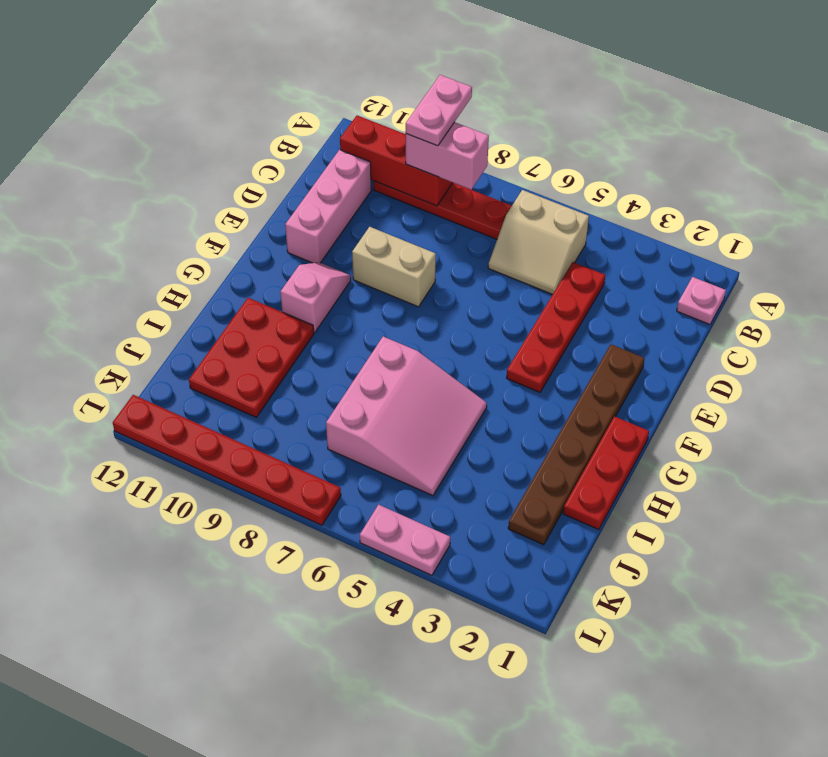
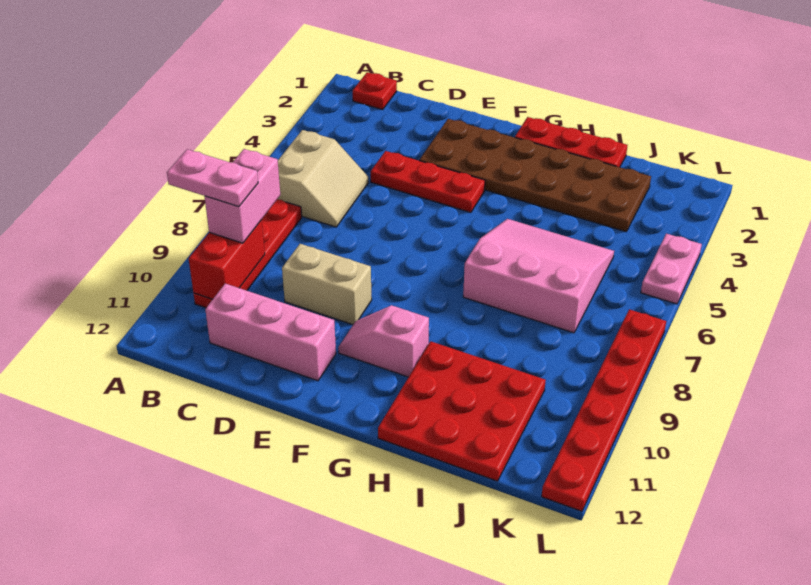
pink 1x1 plate [677,277,726,324] -> red 1x1 plate [353,72,397,110]
red 1x3 brick [340,115,453,206] -> red 1x2 brick [189,220,265,299]
red 1x4 plate [507,262,605,392] -> red 1x3 plate [371,151,485,212]
brown 1x6 plate [508,344,645,545] -> brown 2x6 plate [419,119,651,232]
tan 1x2 brick [352,227,436,307] -> tan 1x2 brick turned to [282,244,372,325]
red 2x3 plate [189,298,314,417] -> red 3x3 plate [378,341,546,481]

